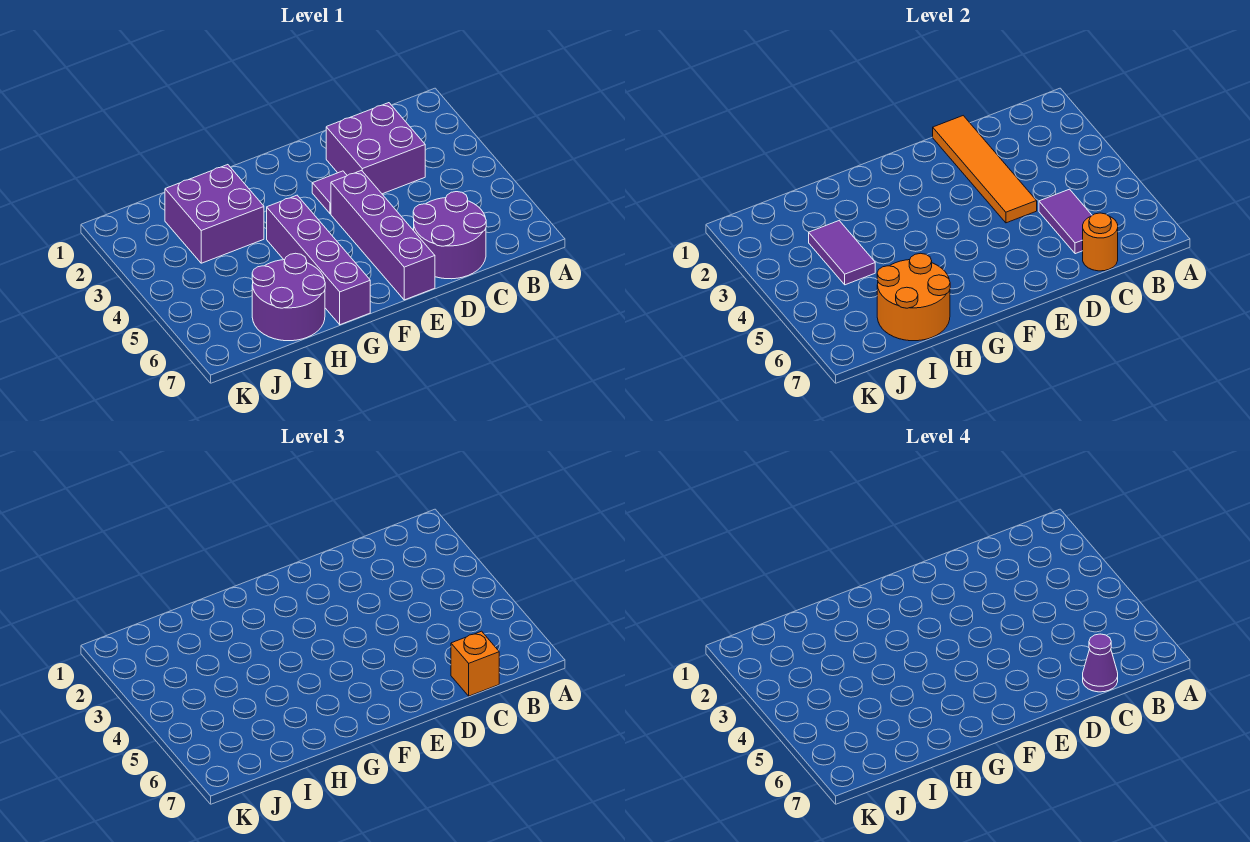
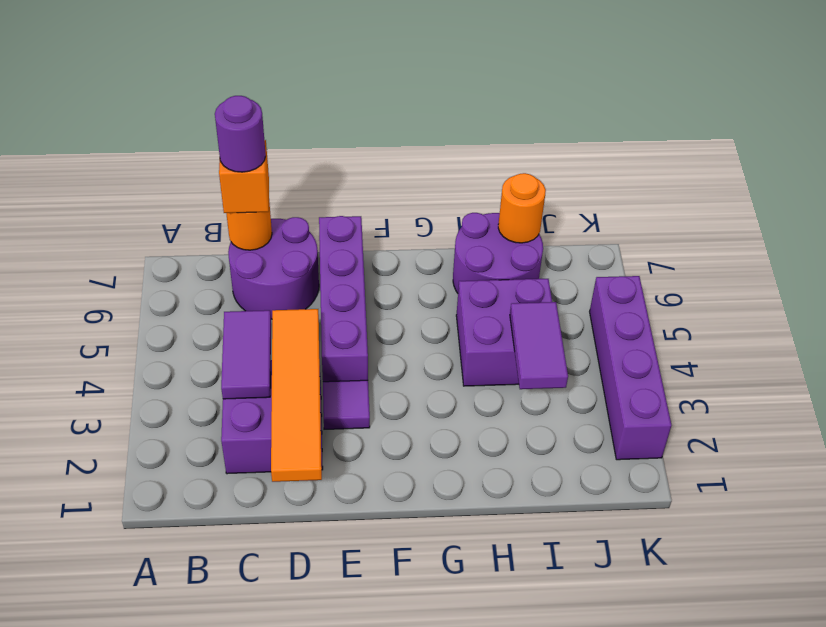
purple 1x2 tile [1039,189,1092,254] -> purple 1x2 tile moved to [221,310,271,399]
purple 1x1 cone [1083,634,1118,692] -> purple 1x1 round brick [215,96,266,172]
purple 1x4 brick [267,195,370,325] -> purple 1x4 brick moved to [590,276,671,460]
purple 2x2 brick [165,165,264,263] -> purple 2x2 brick moved to [456,279,552,386]
orange 2x2 round brick [877,253,950,341] -> orange 1x1 round brick [498,173,546,243]

